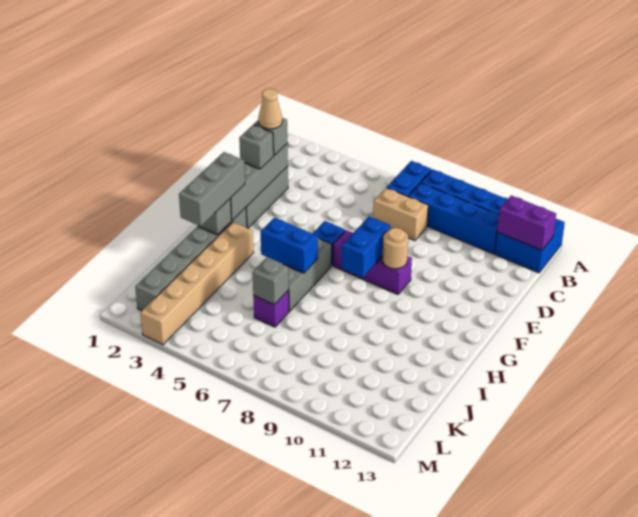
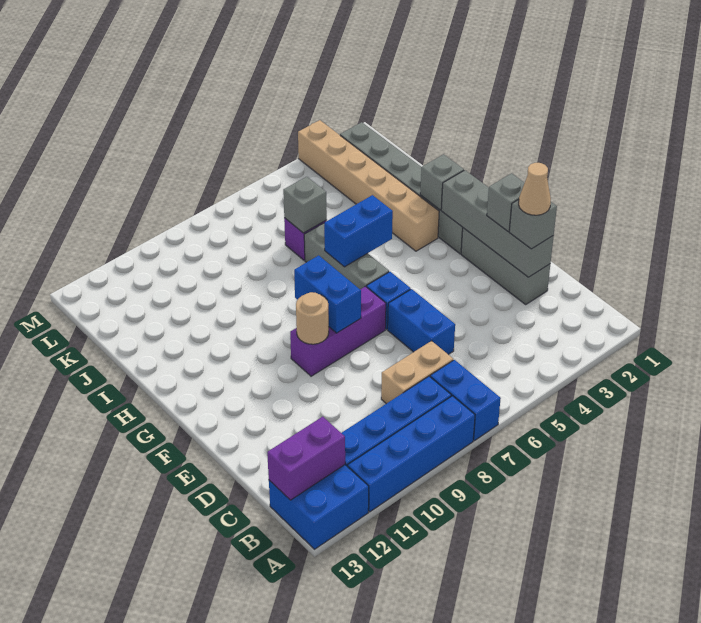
none -> blue 1x2 brick [388,289,455,355]
grey 1x3 brick [179,152,245,226] -> none

